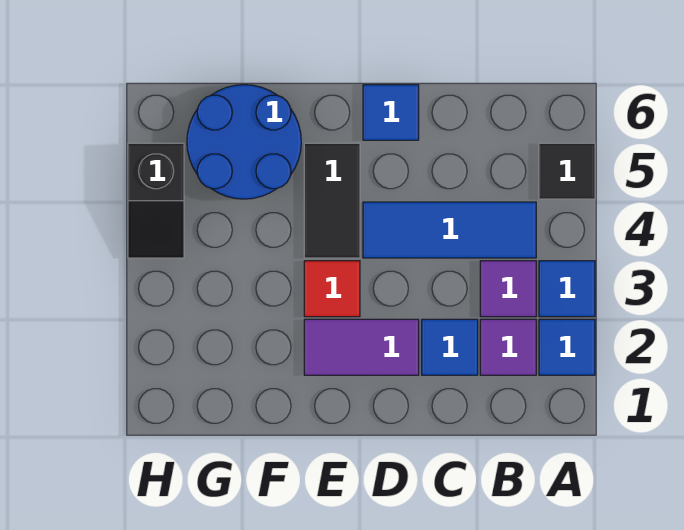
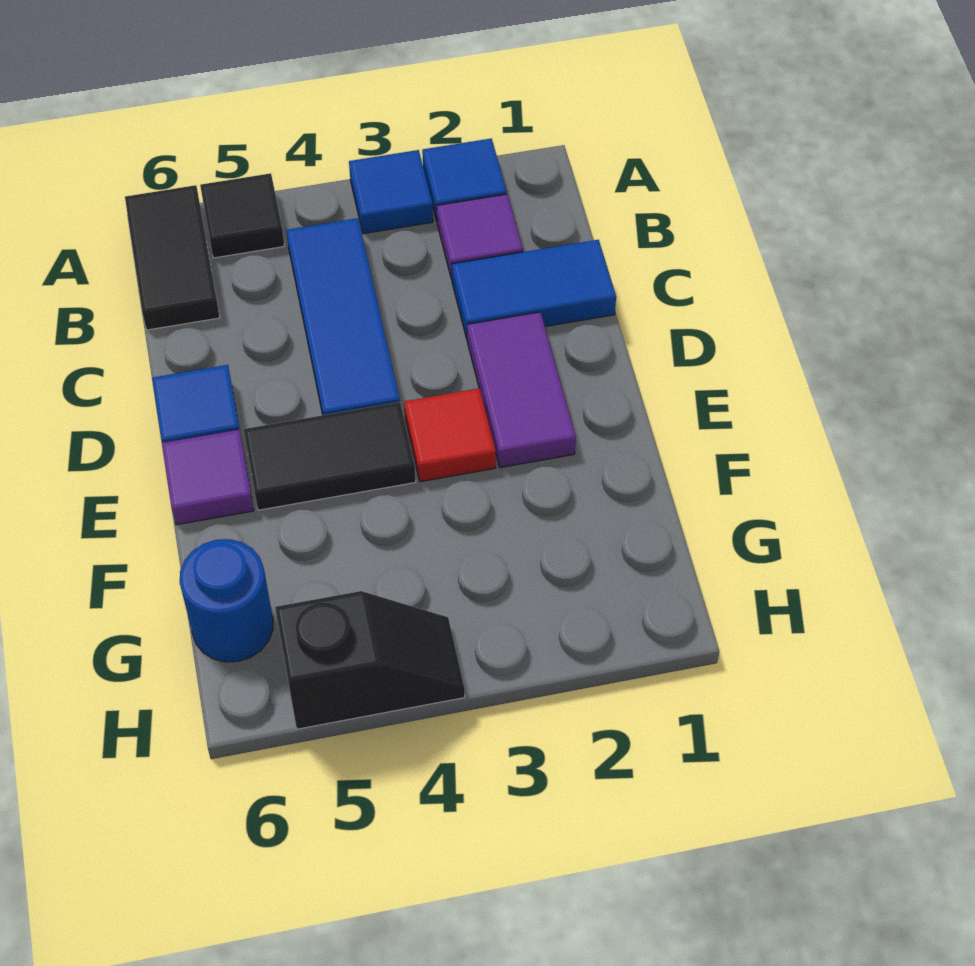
none -> black 1x2 tile [125,185,220,330]
purple 1x1 tile [480,261,536,317] -> purple 1x1 tile moved to [162,430,254,525]
blue 1x1 tile [422,319,478,375] -> blue 1x2 tile [452,240,616,339]
blue 2x2 round brick [187,85,301,199] -> blue 1x1 round brick [180,539,273,662]

